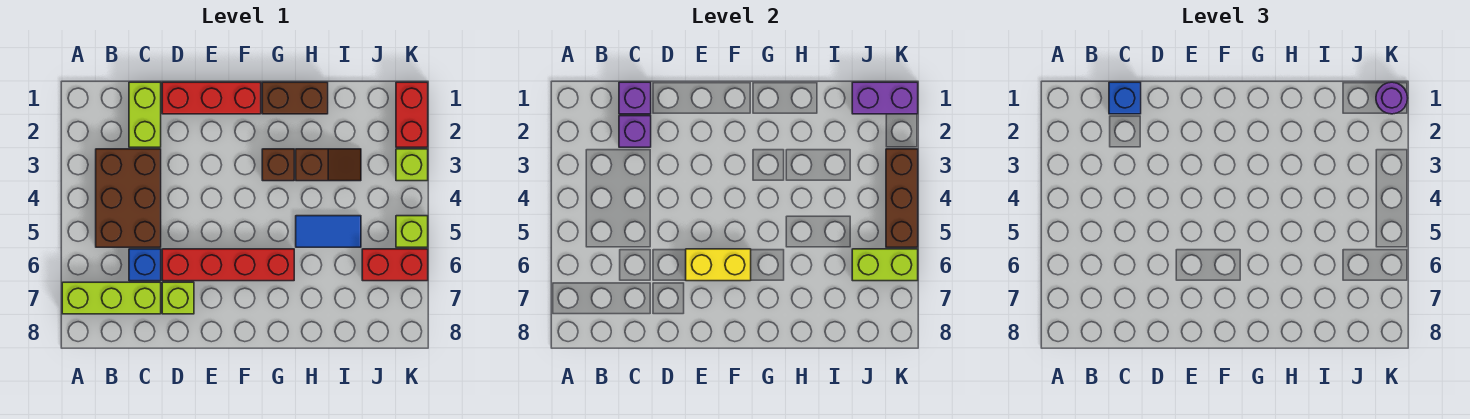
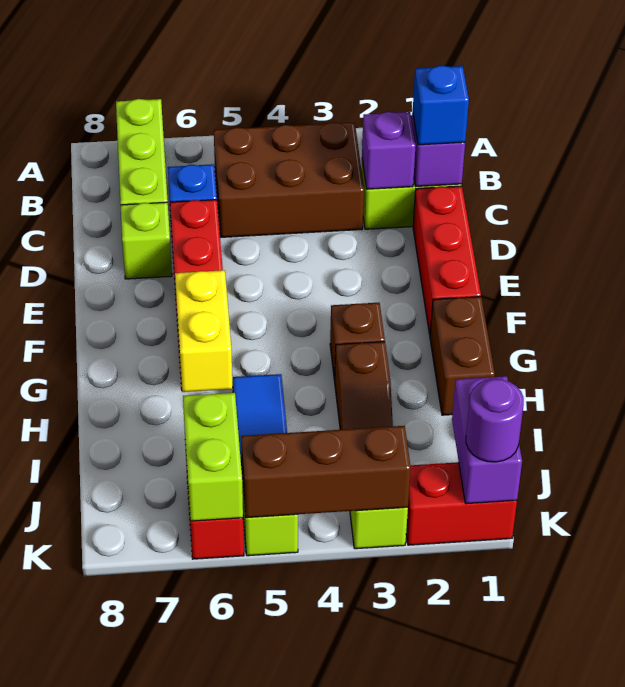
yellow 1x2 brick [686,249,751,281] -> yellow 1x2 brick moved to [175,270,232,392]

